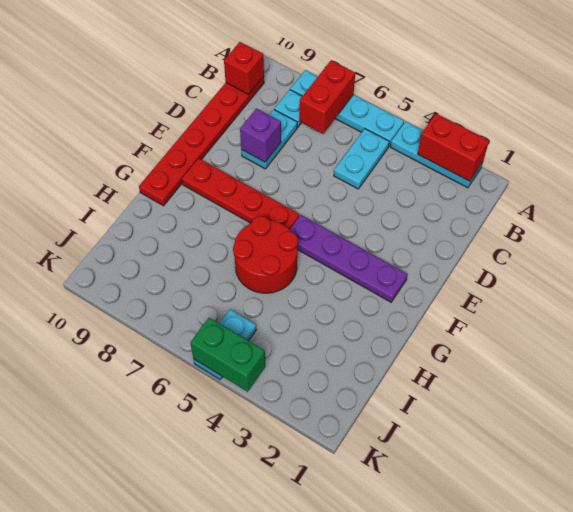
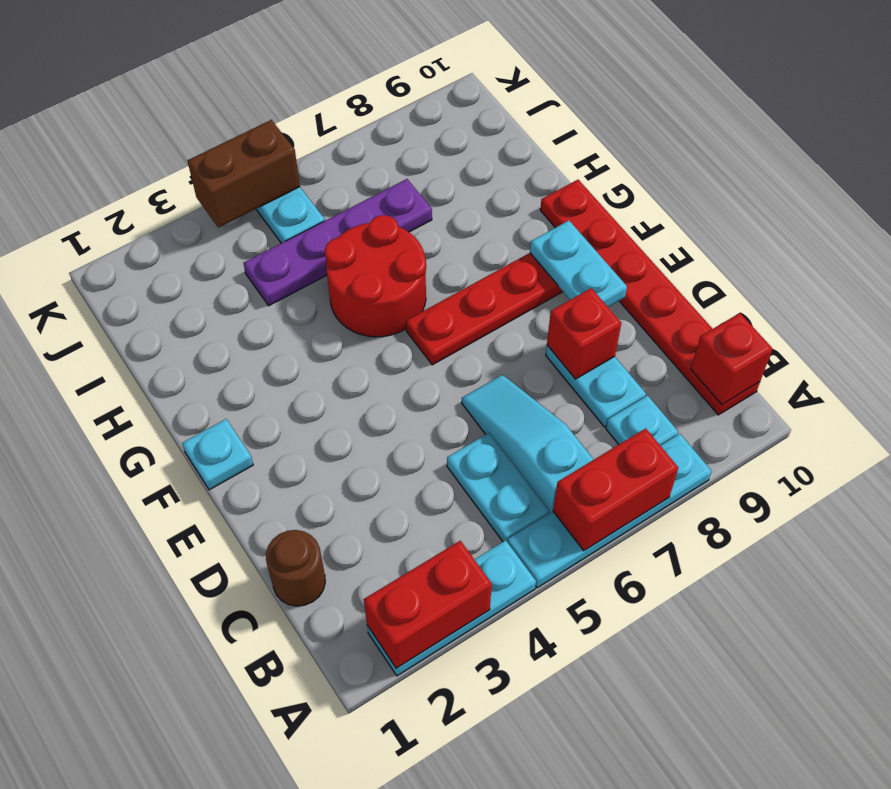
red 1x2 brick [299,60,355,134] -> red 1x2 brick turned to [553,428,679,551]
none -> cyan 1x3 slope [462,375,594,513]
none -> brown 1x1 round brick [266,530,325,606]
purple 1x1 brick [240,109,281,162] -> red 1x1 brick [547,288,621,379]
none -> cyan 1x2 plate [530,221,627,307]
none -> cyan 1x1 plate [182,419,253,490]
purple 1x4 plate [290,215,408,302] -> purple 1x4 plate moved to [243,179,432,306]
green 1x2 brick [190,318,266,392] -> brown 1x2 brick [187,120,300,228]

